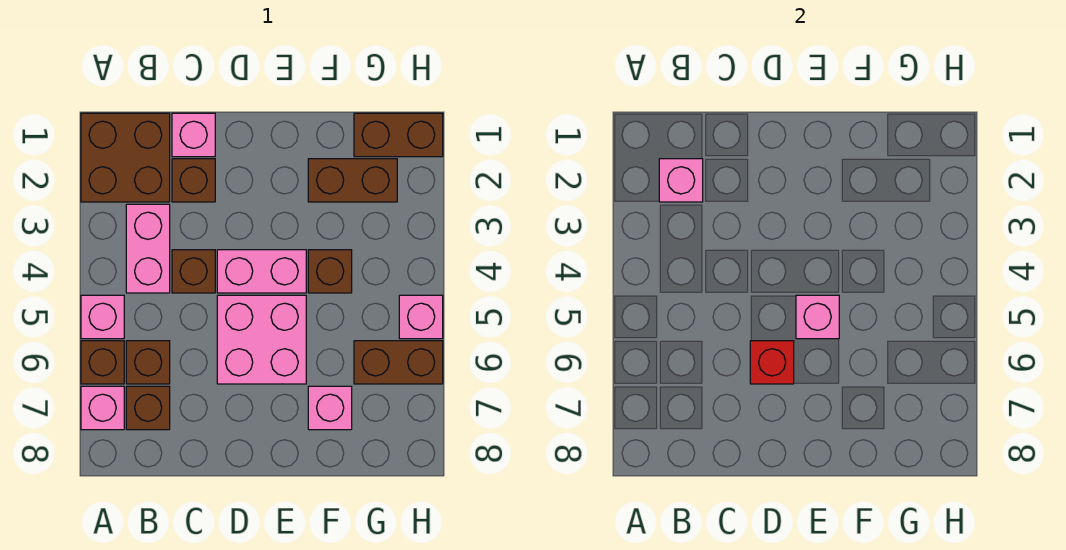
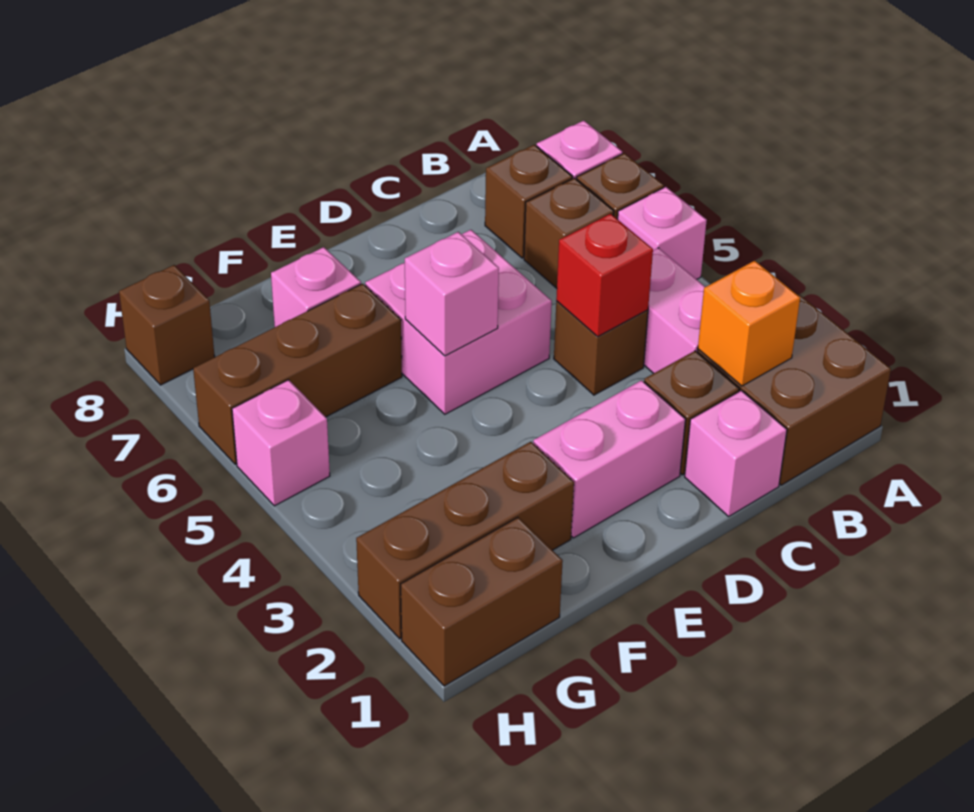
pink 1x1 brick [659,159,703,202] -> orange 1x1 brick [698,261,800,386]
pink 1x2 brick [217,250,306,293] -> pink 1x2 brick moved to [533,380,686,538]
red 1x1 brick [750,341,794,384] -> red 1x1 brick moved to [556,214,653,337]
brown 1x2 brick [308,159,397,202] -> brown 1x3 brick [356,442,574,639]
brown 1x1 brick [308,250,352,293] -> brown 1x1 brick moved to [119,265,215,385]
brown 1x2 brick [354,341,443,384] -> brown 1x3 brick [193,284,402,464]

